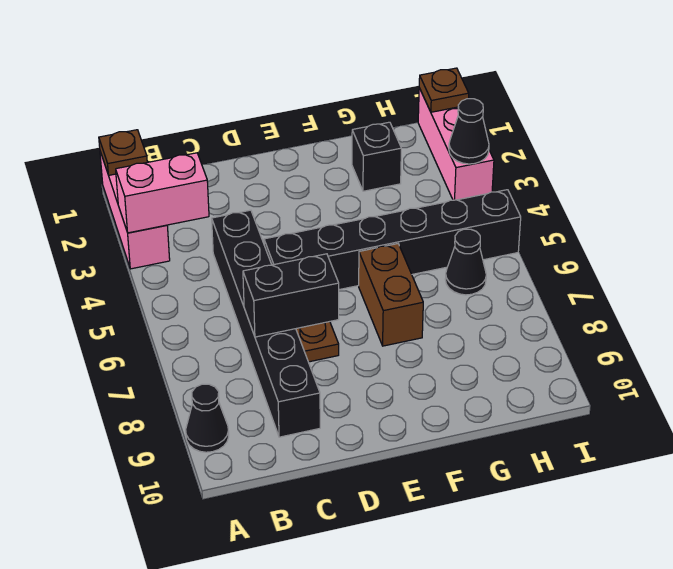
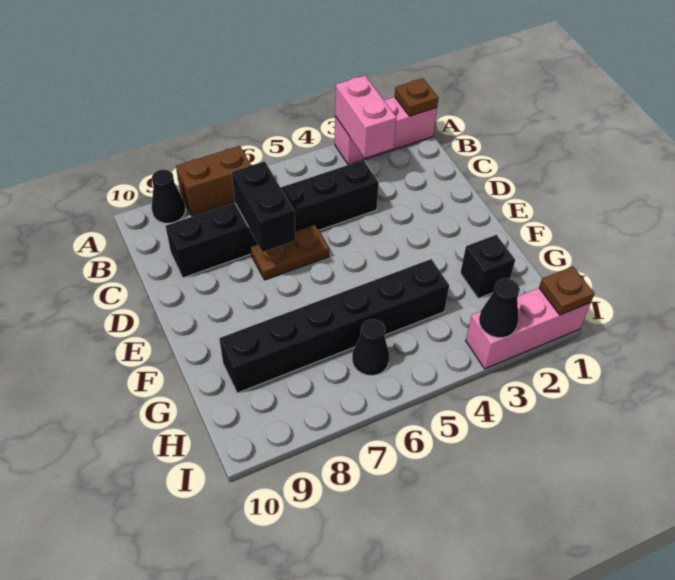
black 1x6 brick [264,190,521,290] -> black 1x6 brick turned to [219,259,449,393]
brown 1x2 brick [359,244,423,346] -> brown 1x2 brick moved to [176,146,251,216]

